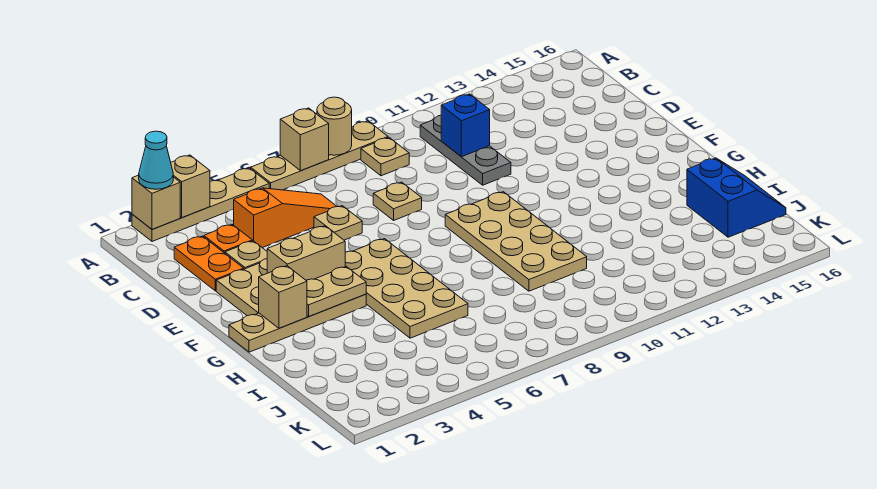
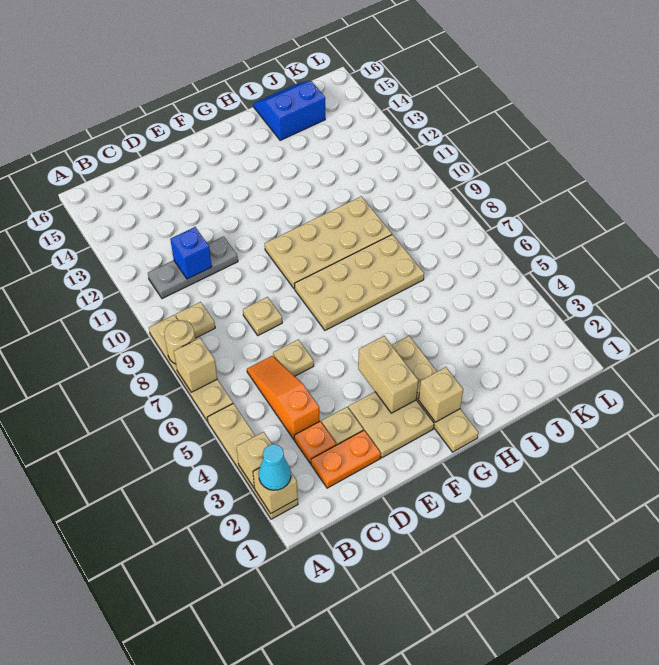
tan 2x4 plate [345,239,468,338] -> tan 2x4 plate moved to [295,235,424,330]

